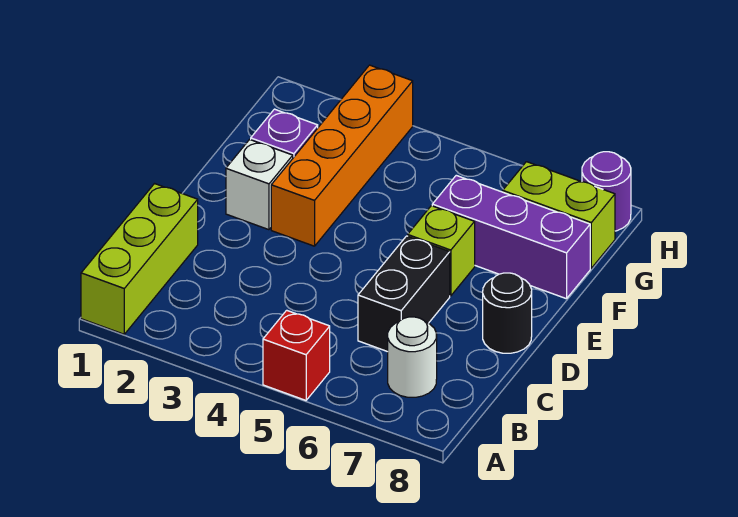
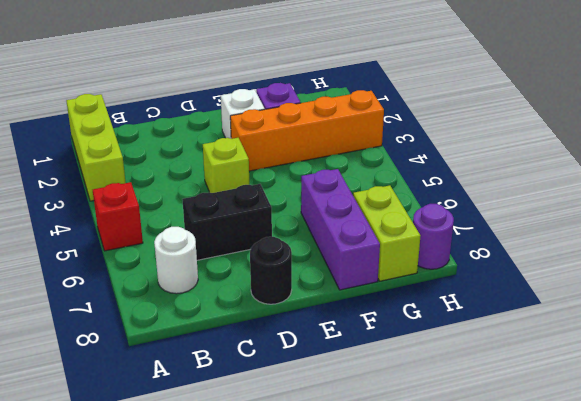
lime 1x3 brick [81,184,198,334] -> lime 1x3 brick turned to [66,94,126,201]
lime 1x1 brick [408,206,475,296] -> lime 1x1 brick moved to [203,138,249,193]

